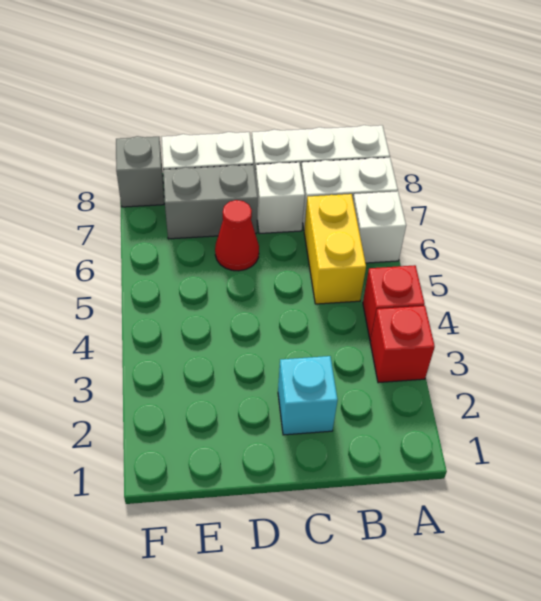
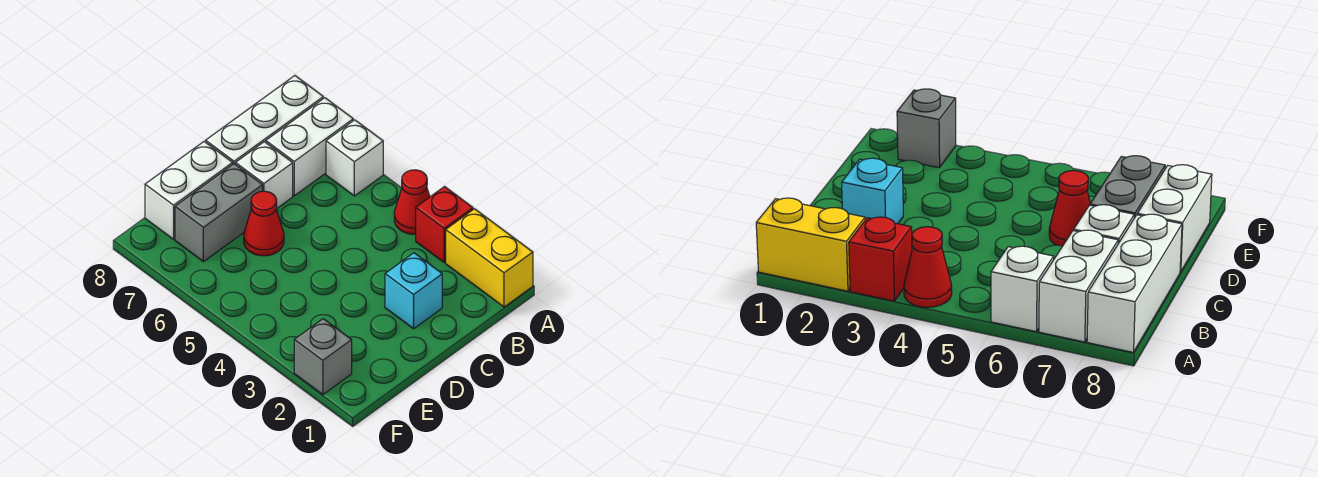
red 1x1 brick [363,265,425,341] -> red 1x1 cone [394,170,430,234]
yellow 1x2 brick [304,194,366,304] -> yellow 1x2 brick moved to [446,209,533,307]
grey 1x1 brick [116,136,164,207] -> grey 1x1 brick moved to [294,319,352,395]

